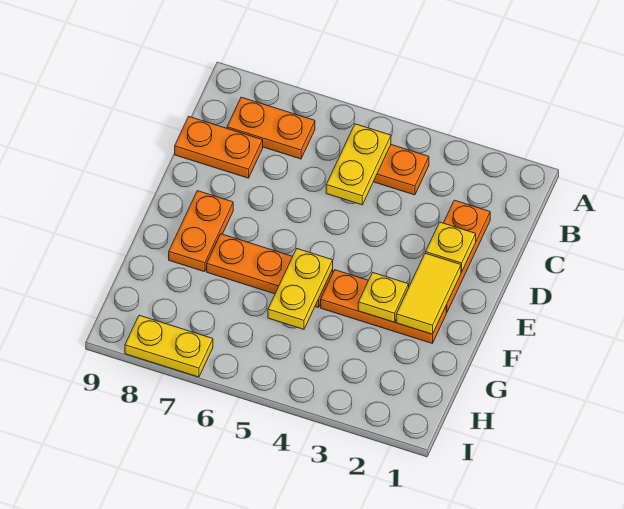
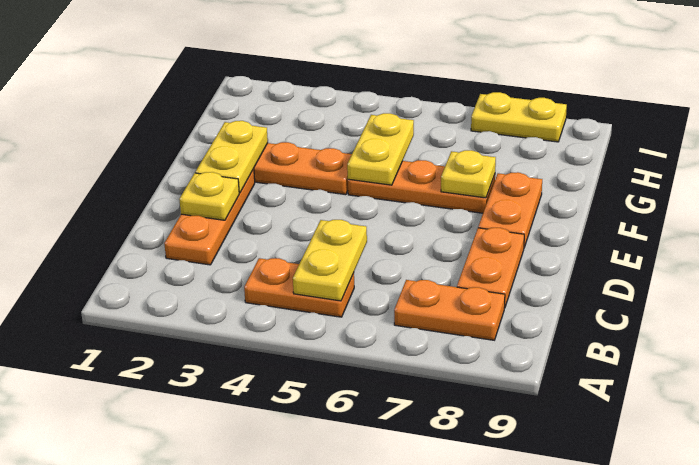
orange 1x2 plate [175,117,263,178] -> orange 1x2 plate turned to [457,228,524,308]
yellow 1x2 tile [396,253,461,334] -> yellow 1x2 plate [195,121,268,193]
yellow 1x1 plate [358,272,409,322] -> yellow 1x1 plate moved to [441,150,496,198]

